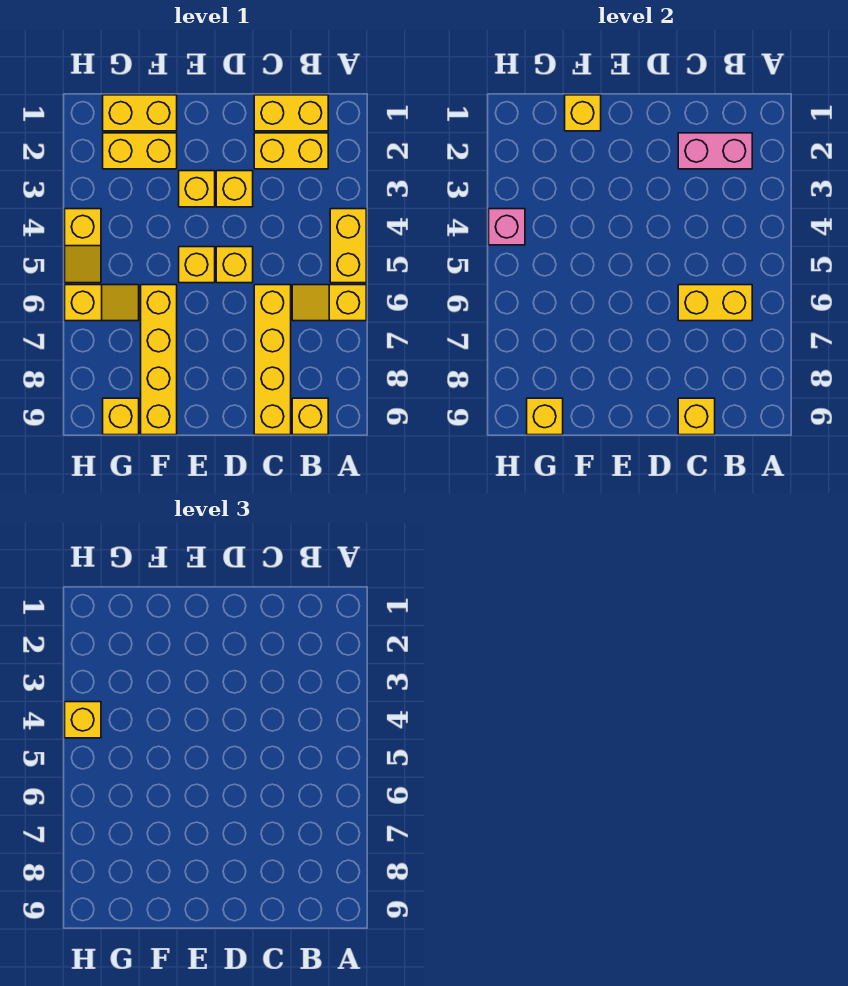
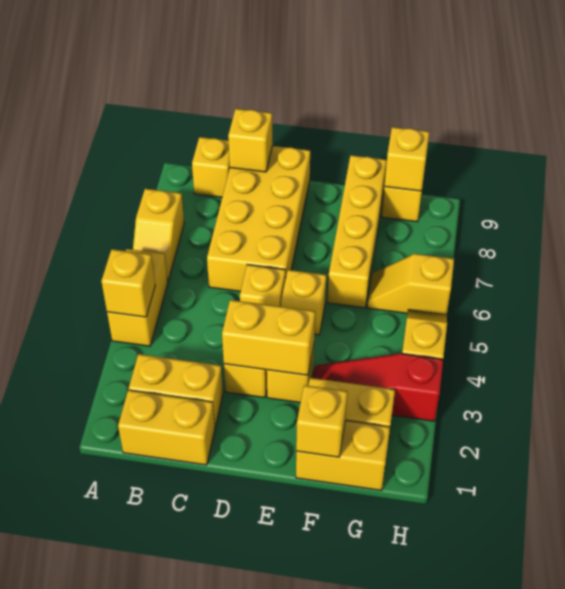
yellow 1x2 slope [292,285,366,321] -> yellow 1x2 slope turned to [133,189,184,281]
pink 1x2 brick [678,133,752,169] -> none
yellow 1x2 brick [678,285,752,321] -> yellow 1x2 brick moved to [222,300,315,375]
yellow 1x4 brick [254,285,291,435] -> yellow 2x4 brick [207,146,310,291]
none -> red 1x3 slope [313,354,443,421]
pink 1x1 brick [489,209,525,245] -> none
yellow 1x1 brick [65,702,101,738] -> yellow 1x1 brick moved to [101,249,155,317]

